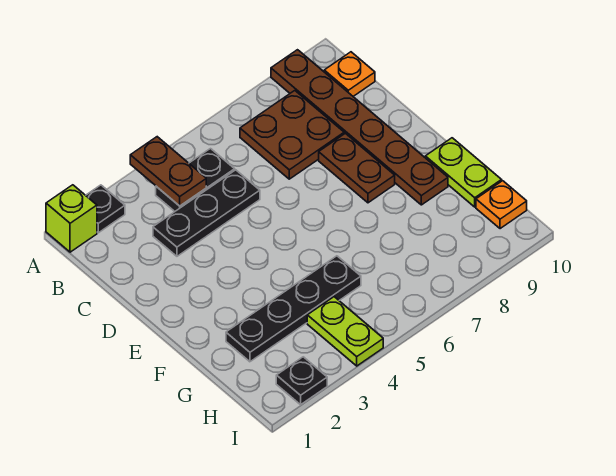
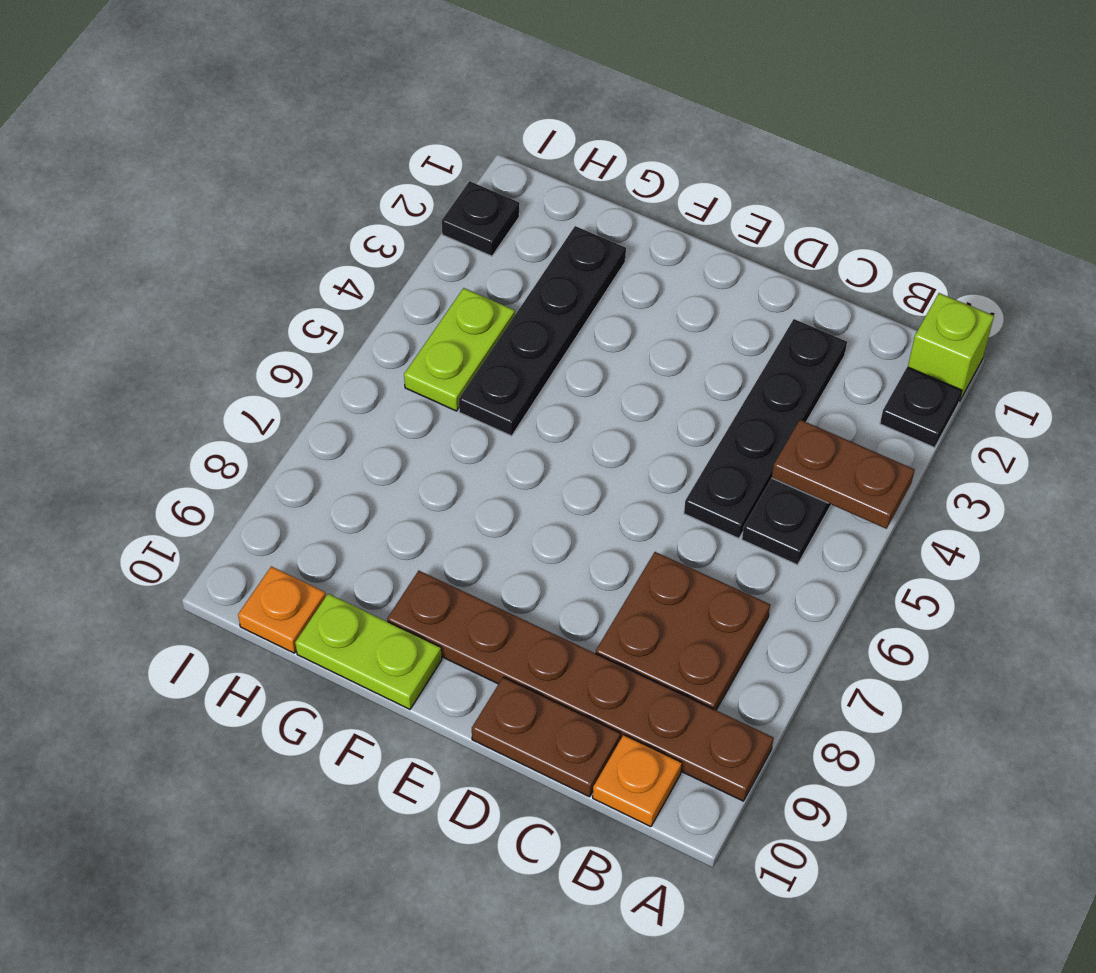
black 1x3 plate [153,170,260,256] -> black 1x4 plate [684,319,847,538]
brown 1x2 plate [319,133,395,203] -> brown 1x2 plate moved to [472,677,620,797]
lime 1x2 plate [307,297,383,366] -> lime 1x2 plate turned to [404,288,515,411]

